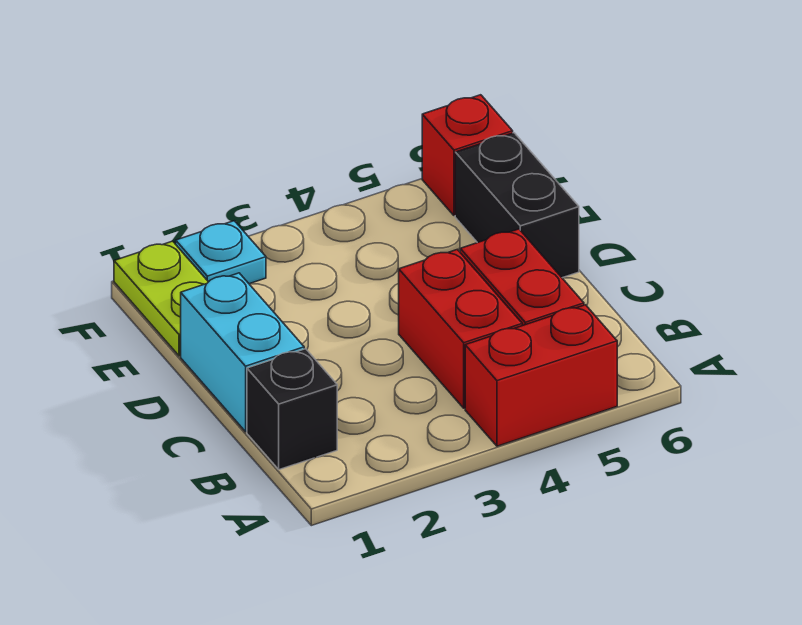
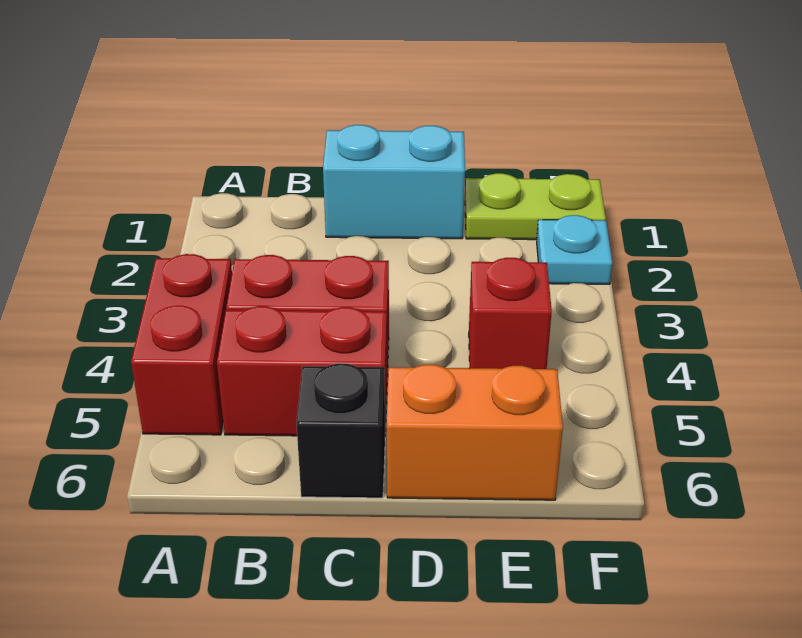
black 1x1 brick [247,349,337,470] -> black 1x1 brick moved to [296,363,385,498]
black 1x2 brick [455,133,579,278] -> orange 1x2 brick [387,365,563,500]
red 1x1 brick [422,95,513,216] -> red 1x1 brick moved to [469,258,552,369]

